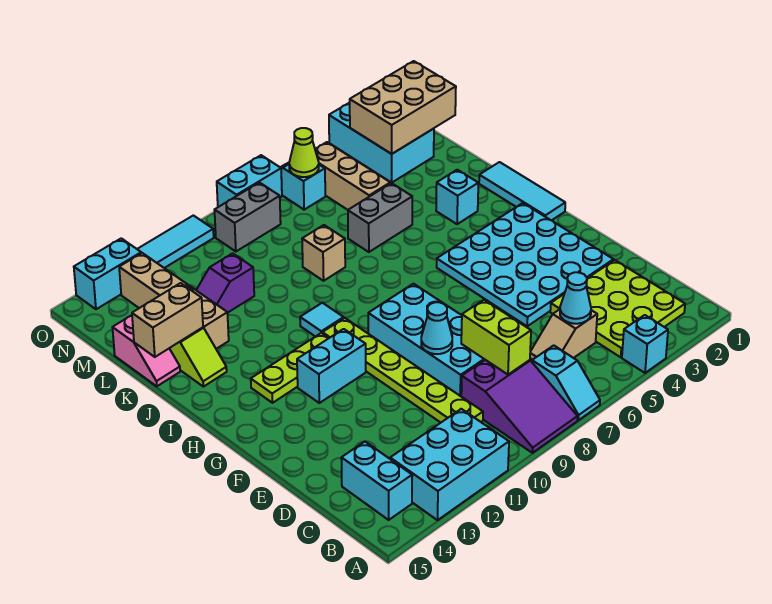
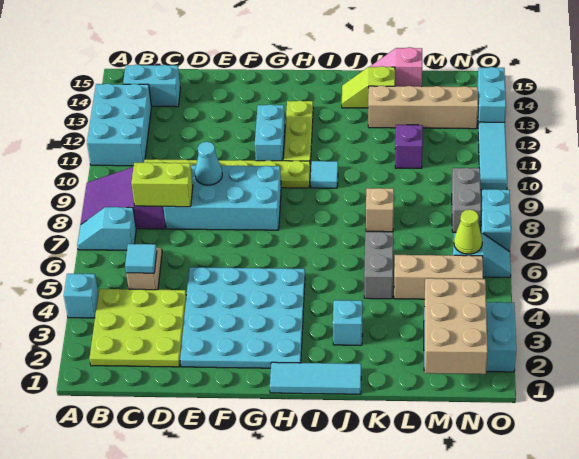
cyan 1x1 cone [560,272,591,324] -> cyan 1x1 tile [125,244,157,273]
tan 1x2 brick [132,283,203,357] -> none

